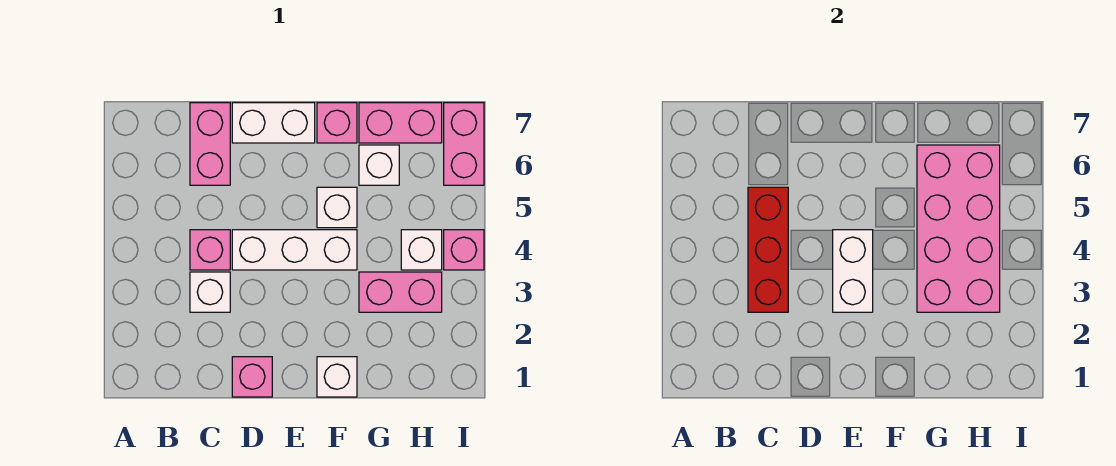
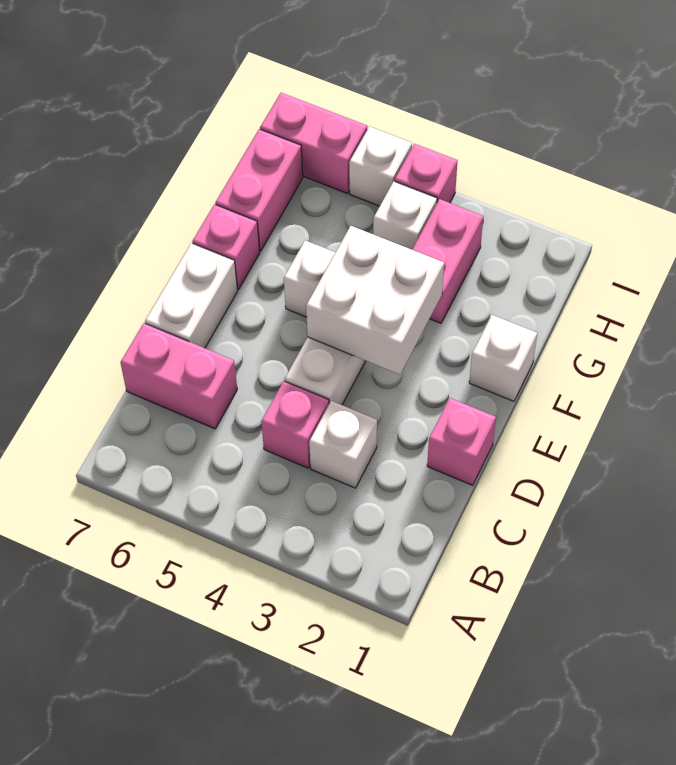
red 1x3 brick [748,187,788,312] -> none
white 1x2 brick [833,230,873,312] -> white 2x2 brick [306,226,444,375]
pink 2x4 brick [917,145,1000,312] -> none
white 1x1 brick [359,145,399,185] -> white 1x1 brick moved to [349,127,412,206]

